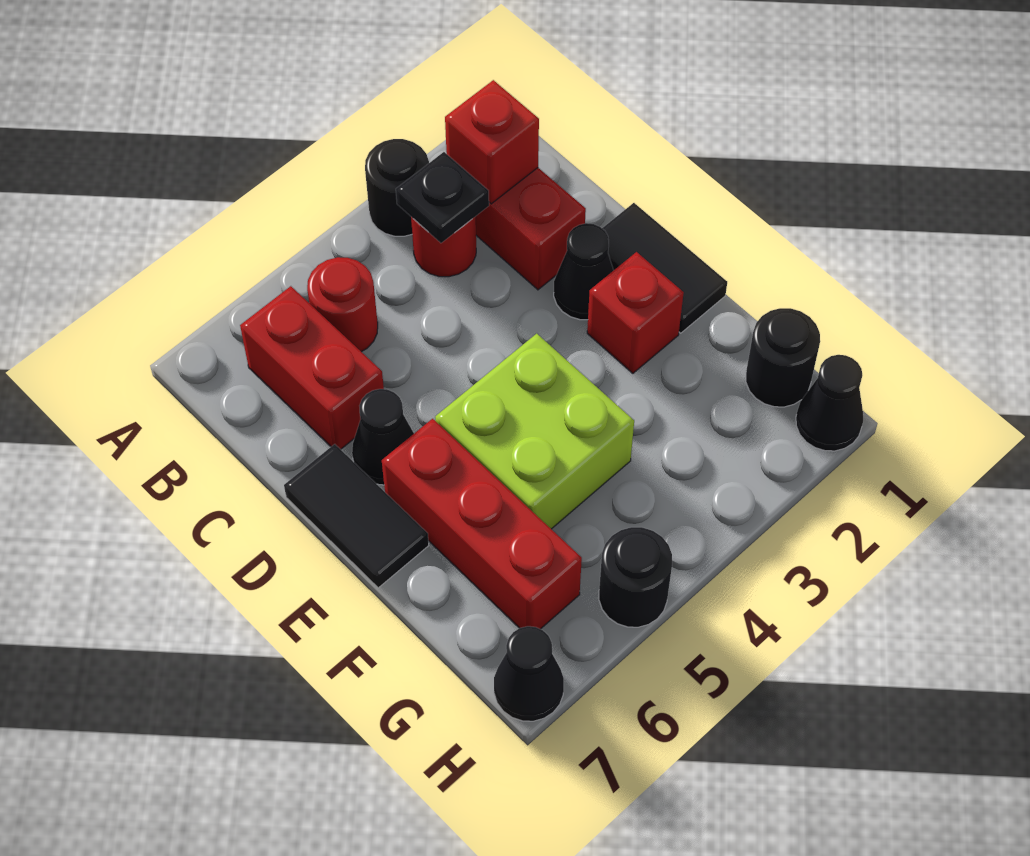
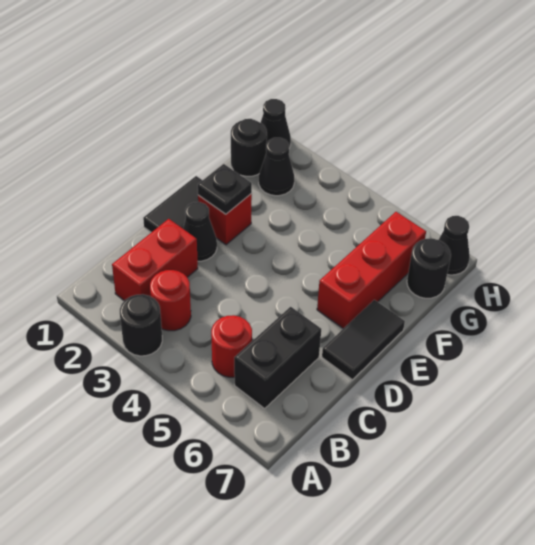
red 1x1 brick [445,80,539,204] -> none
black 1x1 plate [396,152,489,243] -> black 1x1 plate moved to [198,164,252,214]
red 1x2 brick [240,286,384,449] -> black 1x2 brick [234,307,321,408]
black 1x1 cone [352,389,414,485] -> black 1x1 cone moved to [259,138,294,196]
lime 2x2 brick [435,334,634,529] -> none
black 1x1 round brick [599,527,672,627] -> black 1x1 round brick moved to [407,239,451,298]

